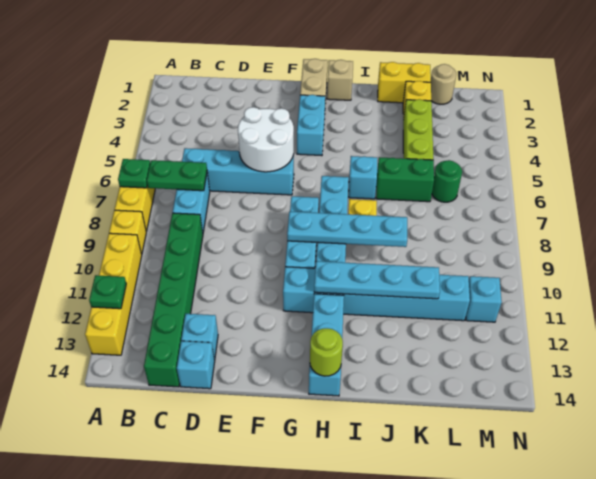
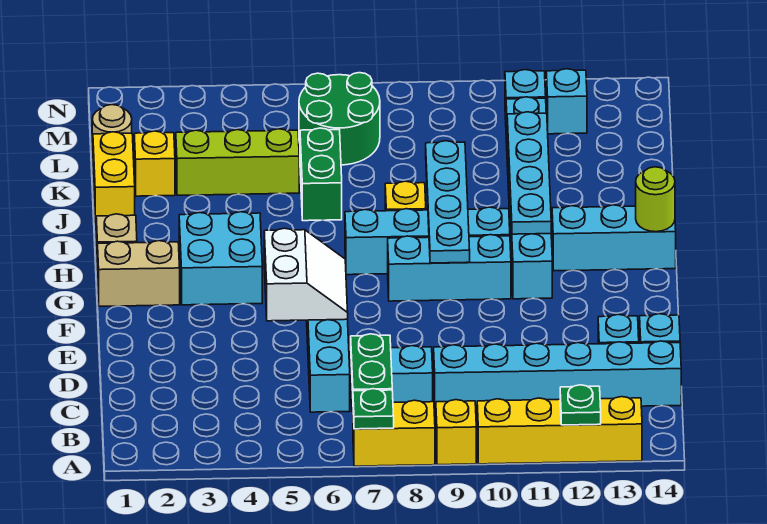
green 1x6 brick [144,213,203,387] -> cyan 1x6 brick [434,341,681,410]
white 2x2 round brick [238,107,294,172] -> white 2x2 slope [264,228,348,321]
cyan 1x2 brick [297,95,325,156] -> cyan 2x2 brick [179,212,262,305]
cyan 1x1 brick [349,156,377,199] -> cyan 1x1 brick moved to [546,69,587,134]
green 1x1 round brick [432,160,462,202] -> green 2x2 round brick [299,73,380,165]

